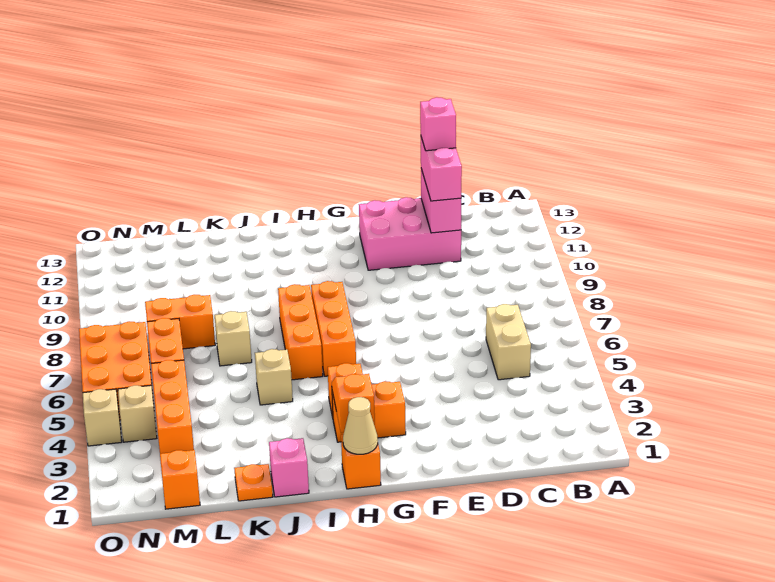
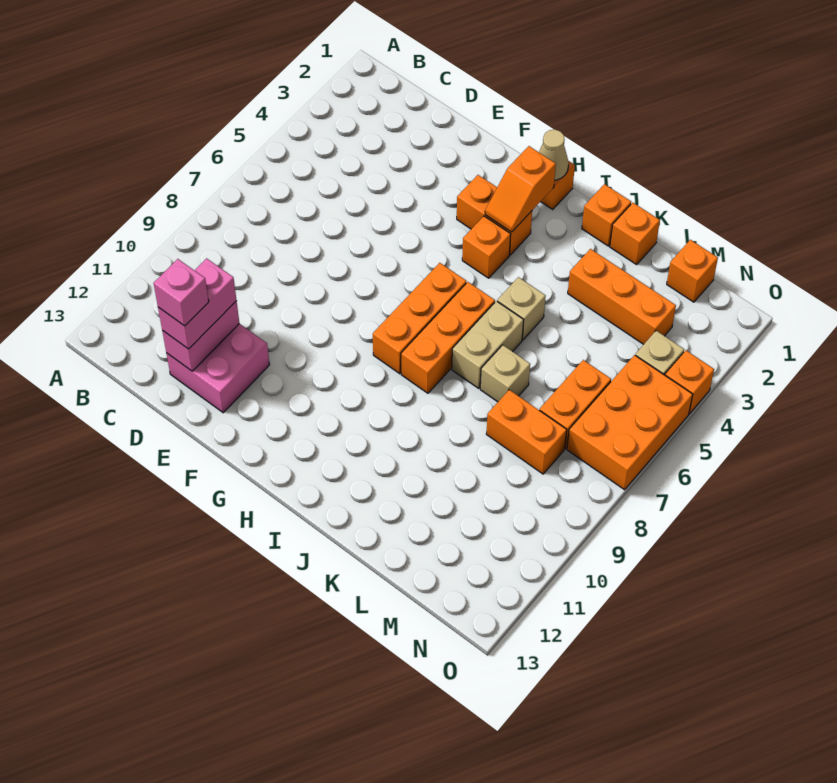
tan 1x2 brick [486,304,531,380] -> tan 1x2 brick moved to [452,301,524,389]
pink 2x3 brick [359,197,461,270] -> pink 2x2 brick [166,324,270,413]
pink 1x1 brick [269,438,309,497] -> orange 1x1 brick [582,184,631,246]
orange 1x1 plate [234,464,273,501] -> orange 1x1 brick [610,203,660,265]
orange 1x3 brick [151,360,194,454] -> orange 1x3 brick turned to [568,249,676,344]
tan 1x1 brick [83,389,122,446] -> orange 1x1 brick [665,350,714,414]

